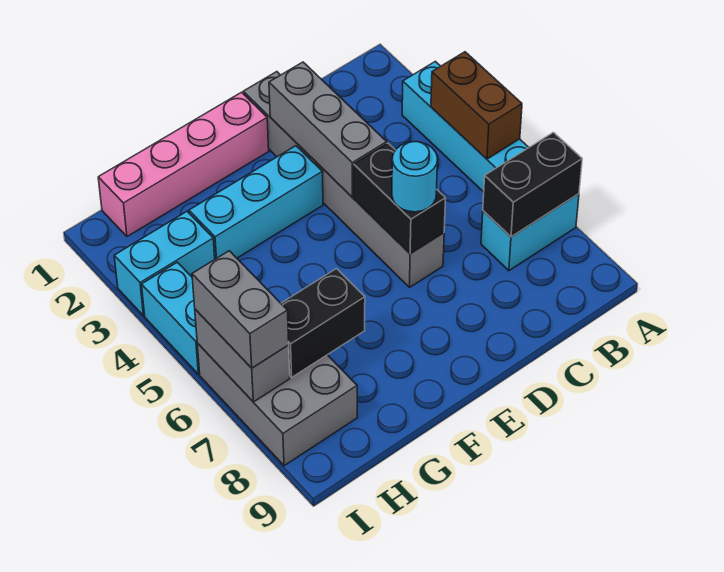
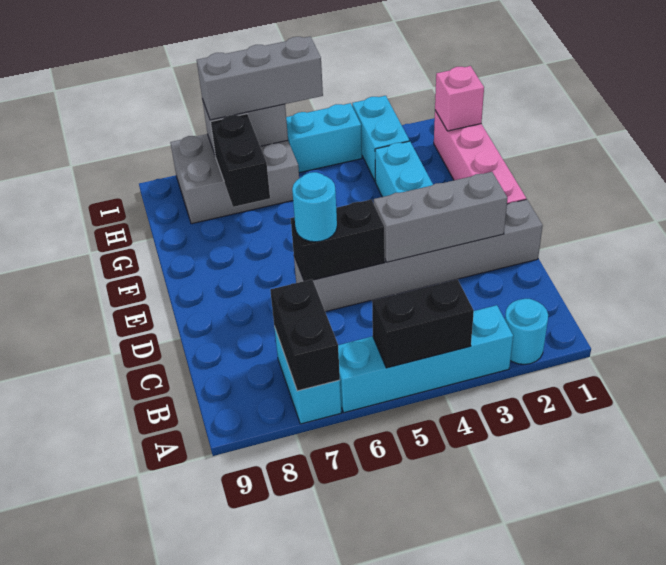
none -> cyan 1x1 round brick [505,299,548,364]
brown 1x2 brick [431,52,522,159] -> black 1x2 brick [372,279,474,368]
none -> pink 1x1 brick [435,66,484,131]
grey 1x2 brick [192,251,289,368] -> grey 1x3 brick [197,37,323,120]

